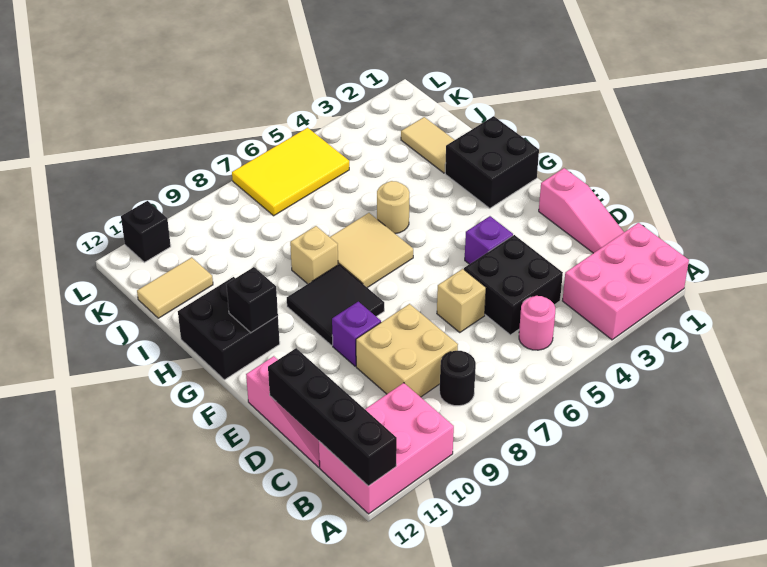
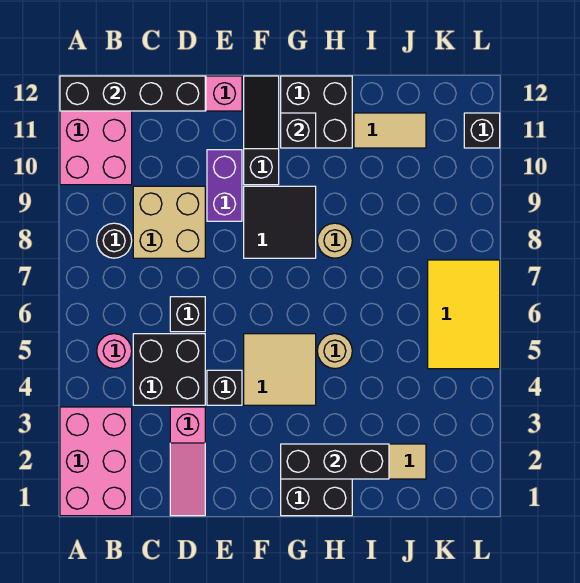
pink 1x3 slope [539,168,624,253] -> pink 1x3 slope turned to [170,407,205,516]
tan 1x1 brick [437,269,486,333] -> black 1x1 brick [170,297,205,332]
purple 1x1 brick [465,216,513,264] -> black 1x1 brick [207,370,242,405]
purple 1x1 brick [332,302,381,366] -> purple 1x2 brick [207,150,242,221]
none -> black 1x3 slope [244,76,279,185]
none -> black 1x3 brick [281,444,389,479]
tan 2x2 tile [330,213,413,288] -> tan 2x2 tile moved to [244,334,316,405]
tan 1x1 brick [290,226,338,284] -> tan 1x1 round brick [317,223,352,258]
tan 1x2 tile [137,257,213,318] -> tan 1x2 tile turned to [354,113,426,148]

